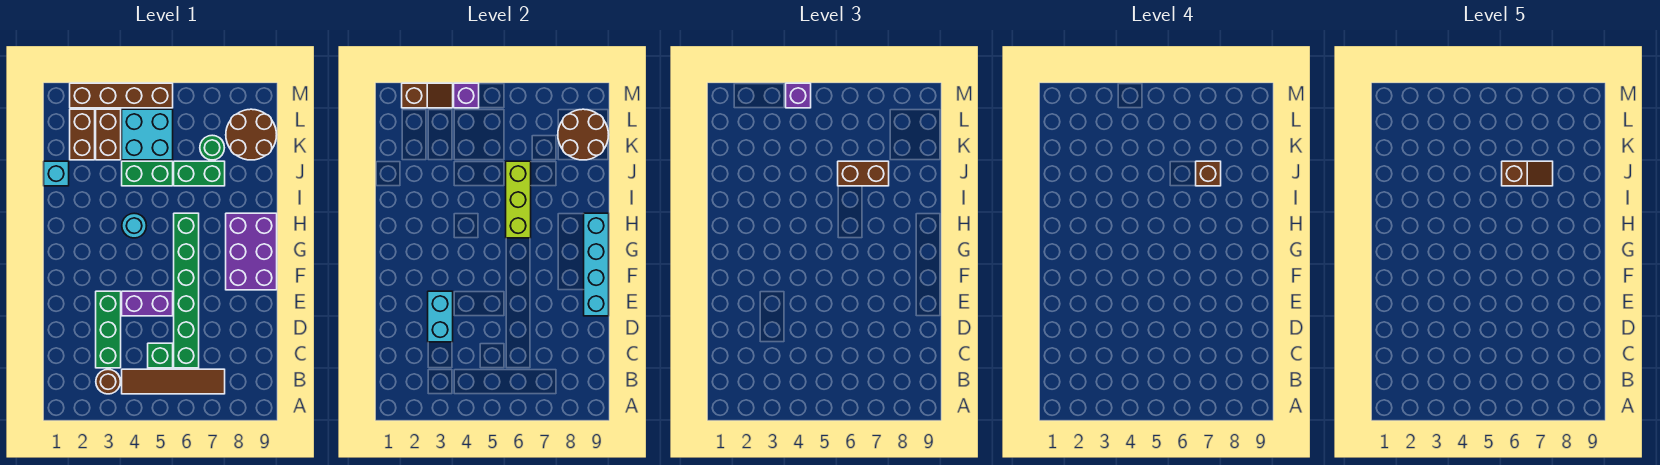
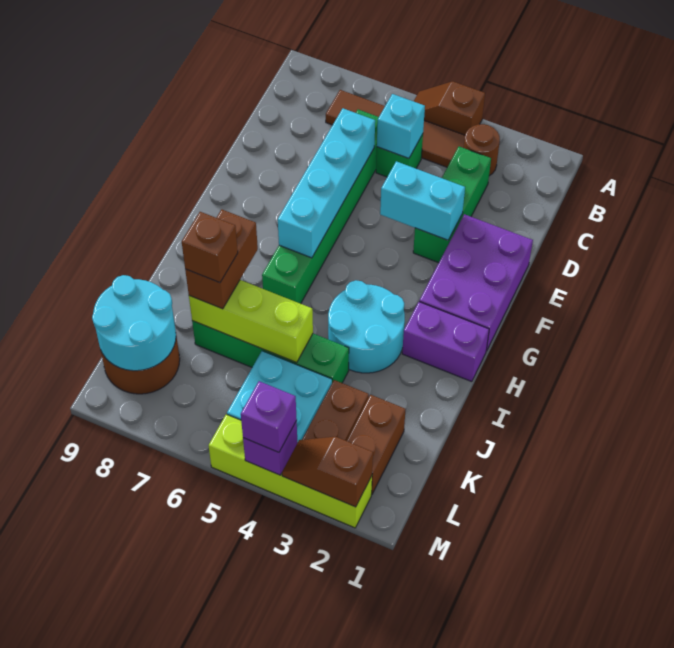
cyan 1x2 brick [428,291,453,342] -> cyan 1x2 brick turned to [380,161,465,240]
purple 1x2 brick [122,291,173,316] -> purple 1x2 brick moved to [402,302,489,382]
cyan 1x4 brick [584,213,609,316] -> cyan 1x4 brick moved to [278,108,375,258]
purple 2x3 brick [226,213,277,290] -> purple 2x3 brick moved to [419,214,533,351]
cyan 1x1 round brick [122,213,146,238] -> cyan 2x2 round brick [328,280,405,373]
lime 1x3 brick [506,161,531,238] -> lime 1x3 brick turned to [189,280,313,363]
cyan 1x1 brick [44,161,69,186] -> cyan 1x1 brick moved to [377,94,425,158]
brown 1x2 brick [838,161,889,186] -> brown 1x2 brick turned to [185,209,258,309]
brown 1x2 slope [1502,161,1553,186] -> brown 1x2 slope moved to [414,81,485,135]
green 1x1 round brick [200,135,224,160] -> none
brown 2x2 round brick [558,109,609,160] -> cyan 2x2 round brick [92,275,176,371]
brown 1x4 brick [70,83,173,108] -> lime 1x4 brick [209,414,372,528]

